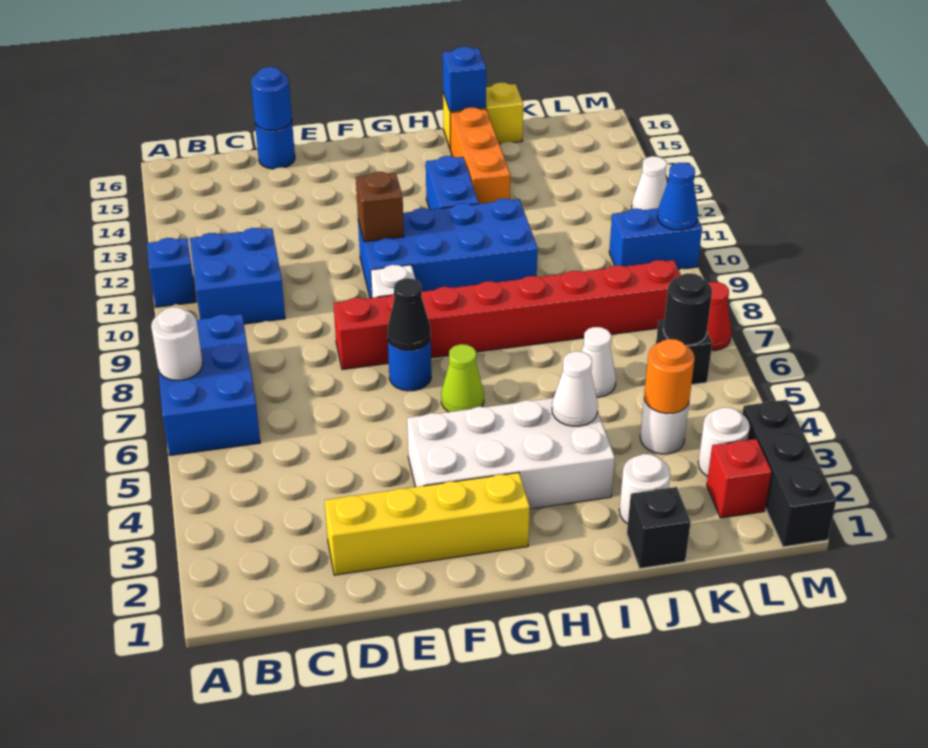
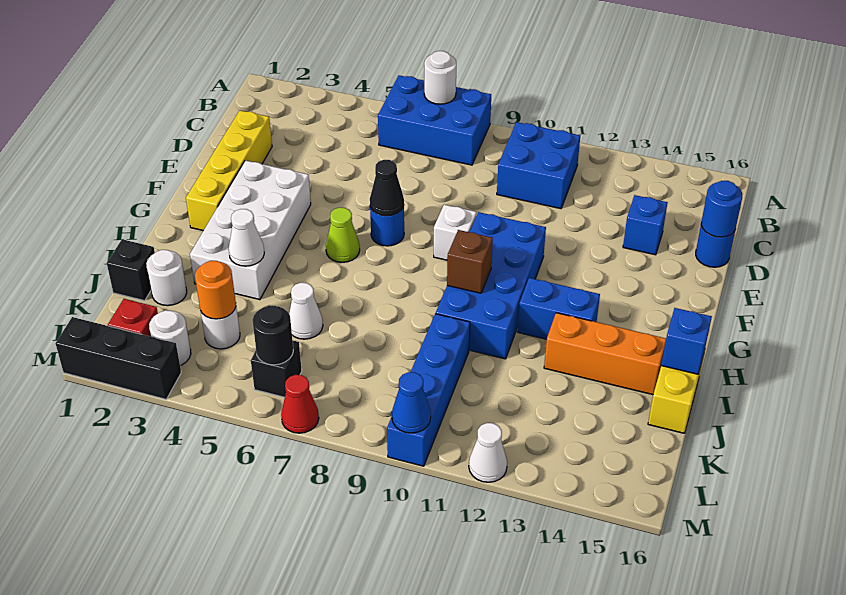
blue 1x1 brick [147,238,196,307] -> blue 1x1 brick moved to [623,195,668,255]
red 1x8 brick [334,260,681,370] -> none
brown 1x1 brick [356,172,404,242] -> brown 1x1 brick moved to [447,230,493,293]
blue 1x2 brick [609,208,702,269] -> blue 1x4 brick [387,314,470,466]

